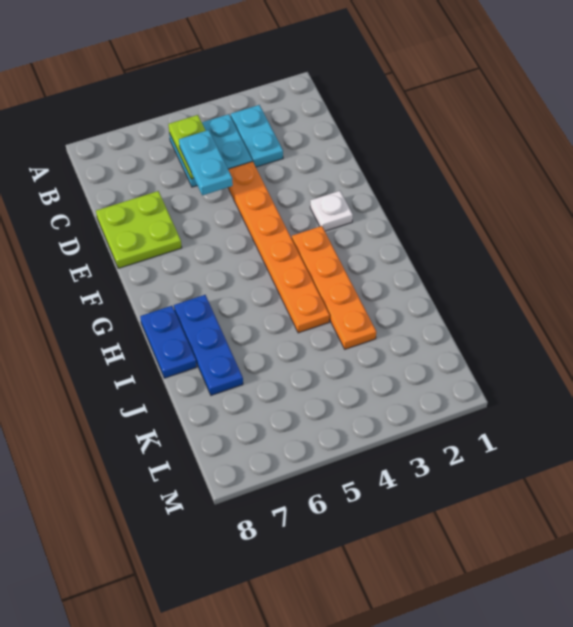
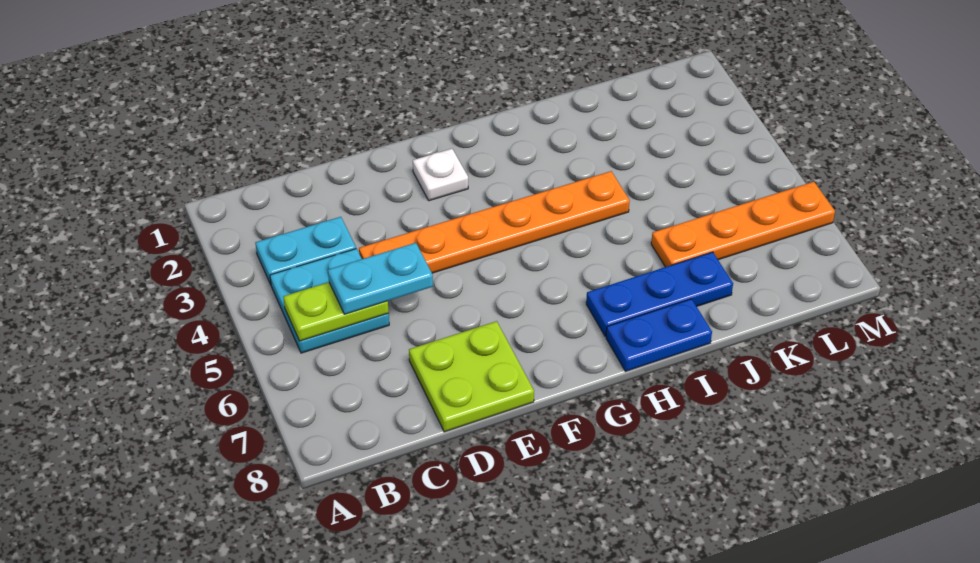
orange 1x4 plate [292,226,376,349] -> orange 1x4 plate moved to [651,182,835,267]

